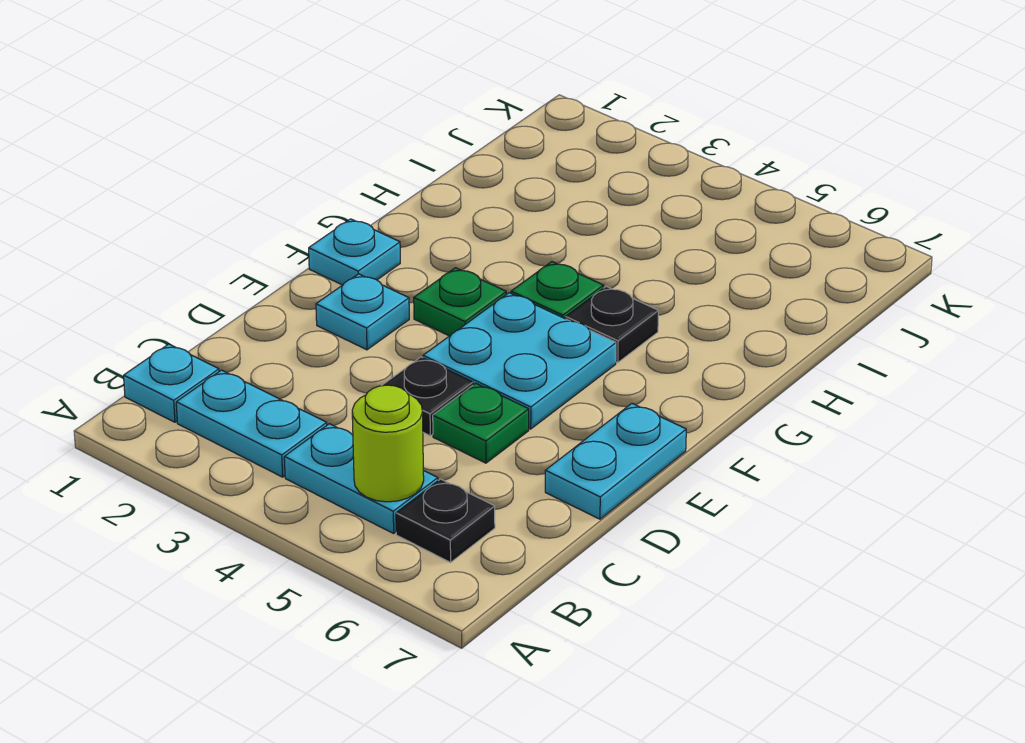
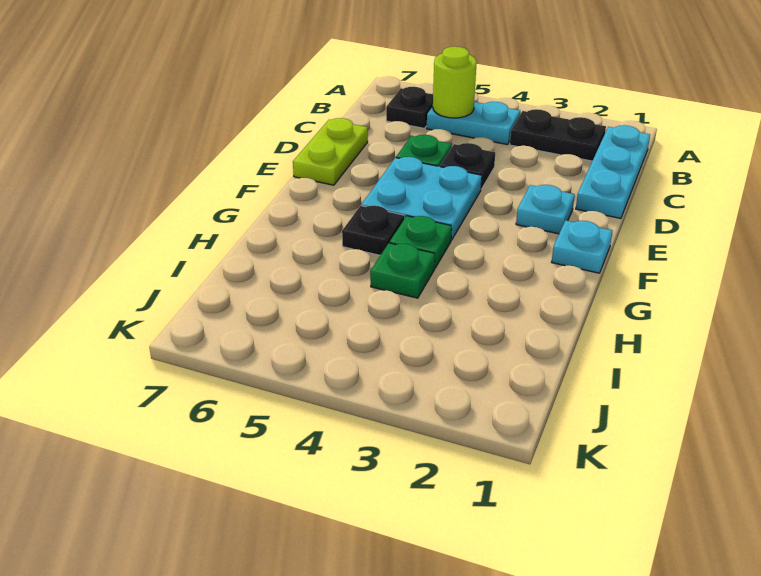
cyan 1x1 plate [124,344,219,422] -> cyan 1x3 plate [576,125,650,218]
cyan 1x2 plate [176,370,327,477] -> black 1x2 plate [510,109,606,161]
cyan 1x2 plate [545,404,686,519] -> lime 1x2 plate [293,118,368,185]
green 1x1 plate [414,268,506,336] -> green 1x1 plate moved to [370,243,435,298]

